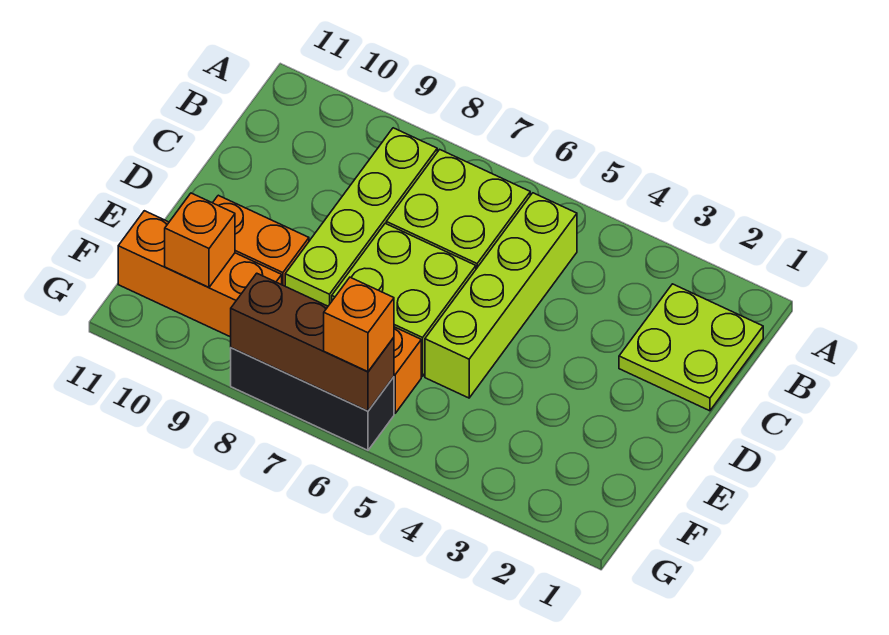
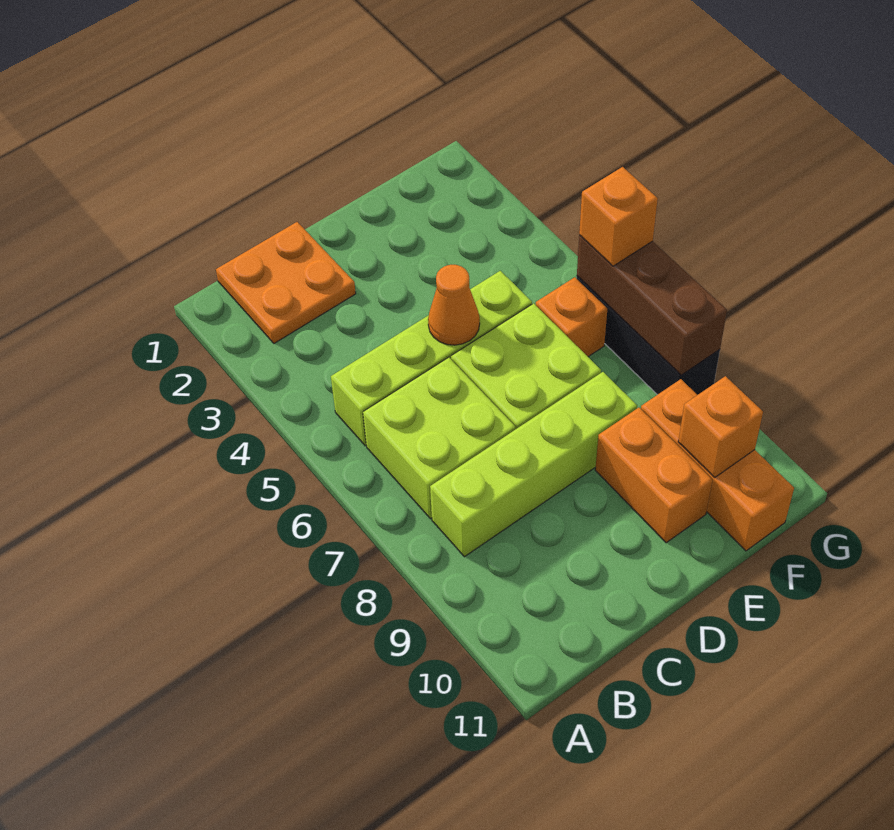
lime 2x2 plate [619,284,763,411] -> orange 2x2 plate [216,222,356,343]
none -> orange 1x1 cone [428,265,480,345]

